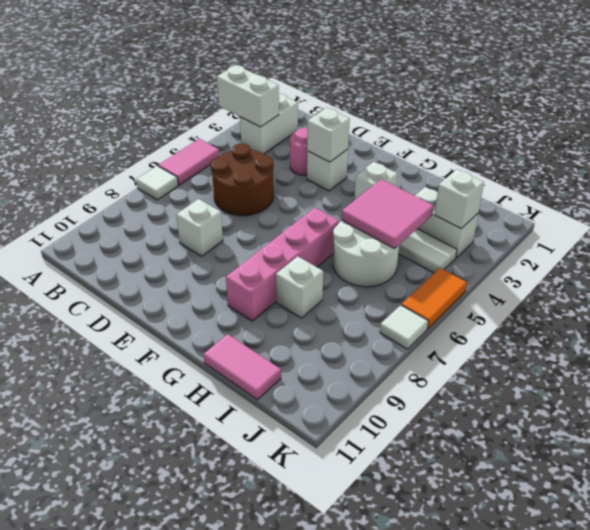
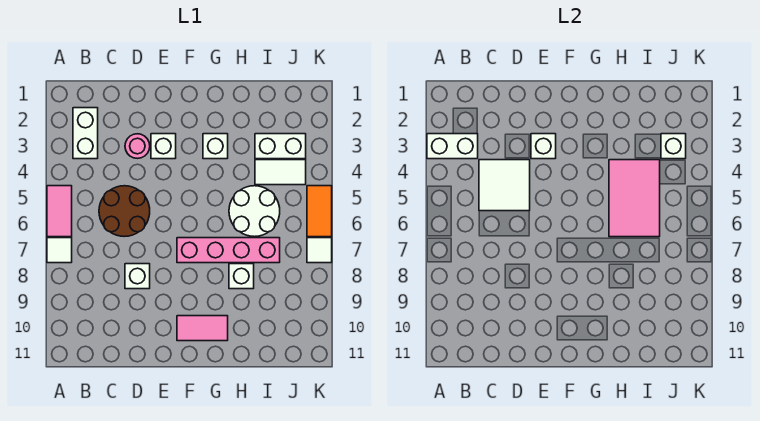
none -> white 2x2 tile [479,160,530,211]
pink 1x4 brick [226,208,339,321] -> pink 1x4 brick turned to [177,238,280,263]
pink 2x2 tile [342,179,434,248] -> pink 2x3 tile [609,160,660,237]
pink 1x2 tile [204,334,281,400] -> pink 1x2 tile moved to [177,316,228,341]

